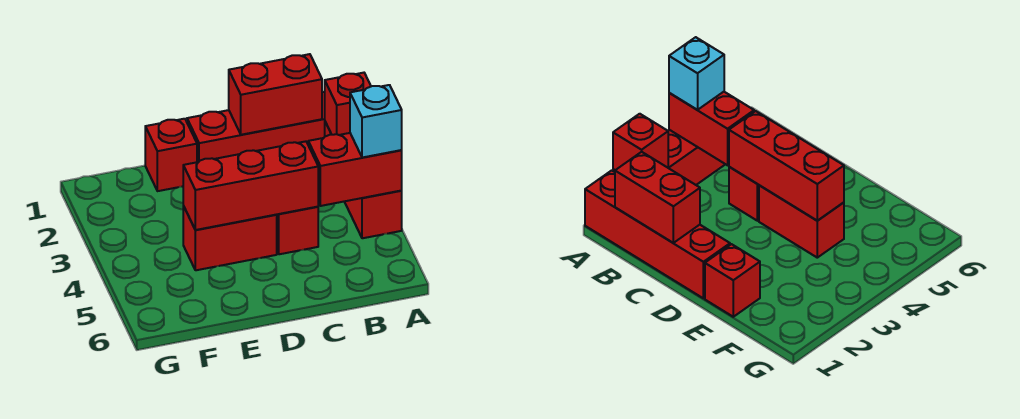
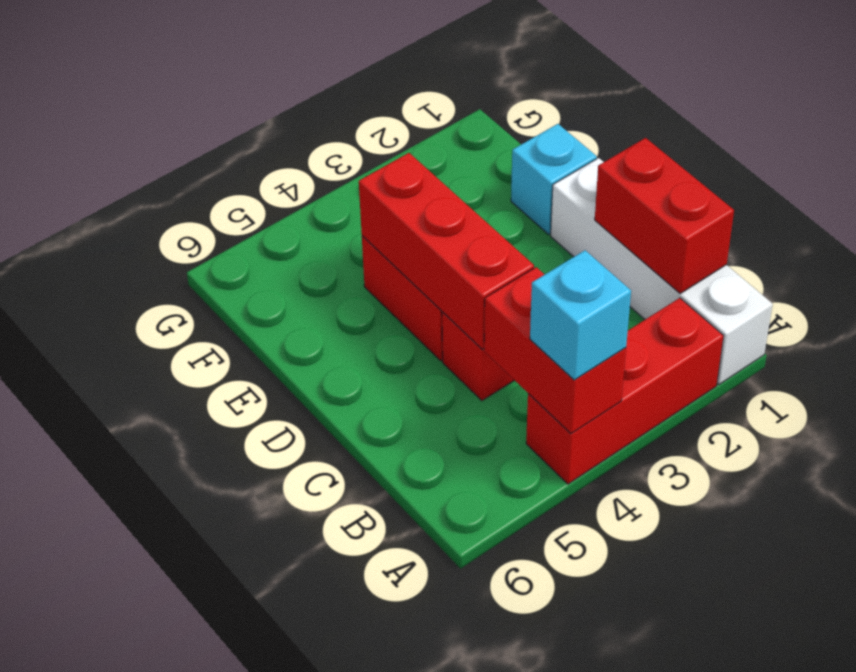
red 1x4 brick [187,92,325,162] -> white 1x4 brick [551,158,773,385]
red 1x1 brick [325,73,371,135] -> none
red 1x1 brick [145,119,197,191] -> cyan 1x1 brick [511,124,597,234]

